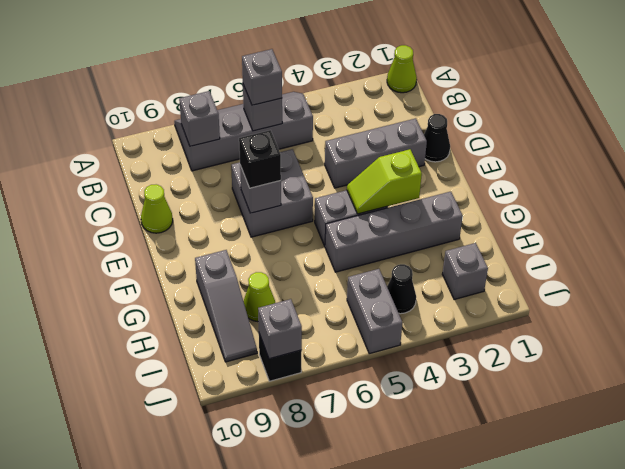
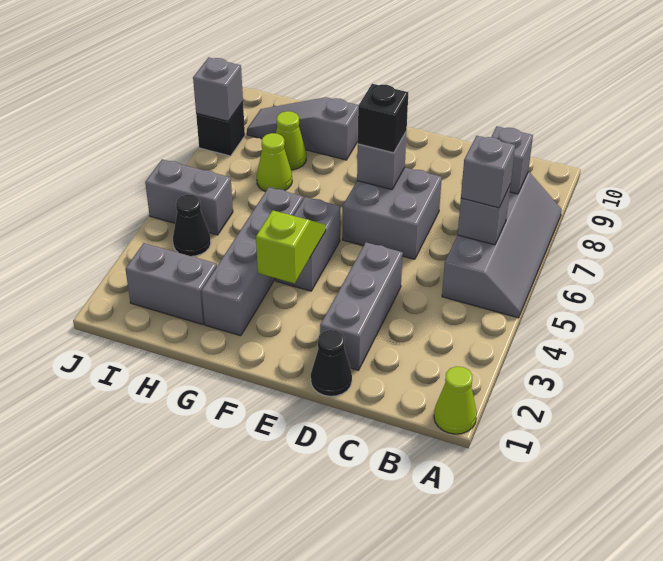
lime 1x1 cone [141,184,173,233] -> lime 1x1 cone moved to [257,133,292,191]
grey 1x1 brick [442,243,488,300] -> grey 1x2 brick [126,243,217,325]

